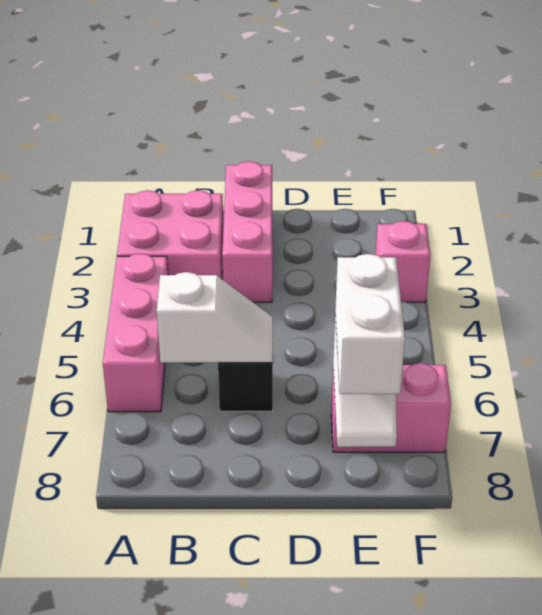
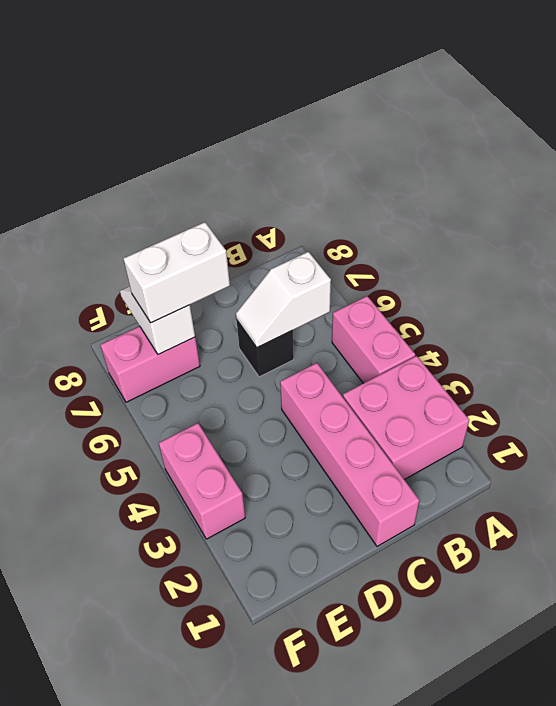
pink 1x3 brick [103,254,168,412] -> pink 1x2 brick [332,296,415,383]
pink 1x3 brick [222,161,273,302] -> pink 1x4 brick [280,363,419,546]
white 1x2 brick [335,254,405,394] -> white 1x2 brick turned to [123,222,230,323]
pink 1x1 brick [376,221,430,302] -> pink 1x2 brick [159,423,245,539]

